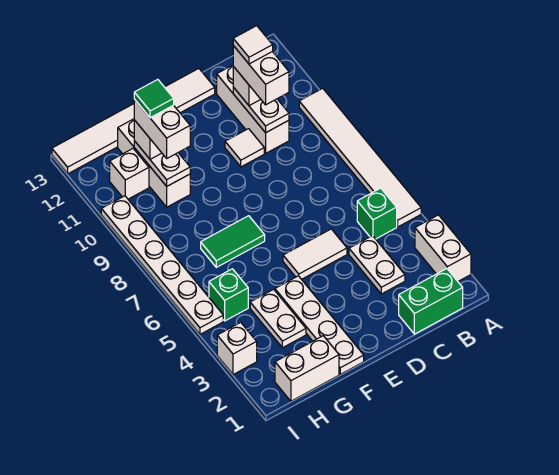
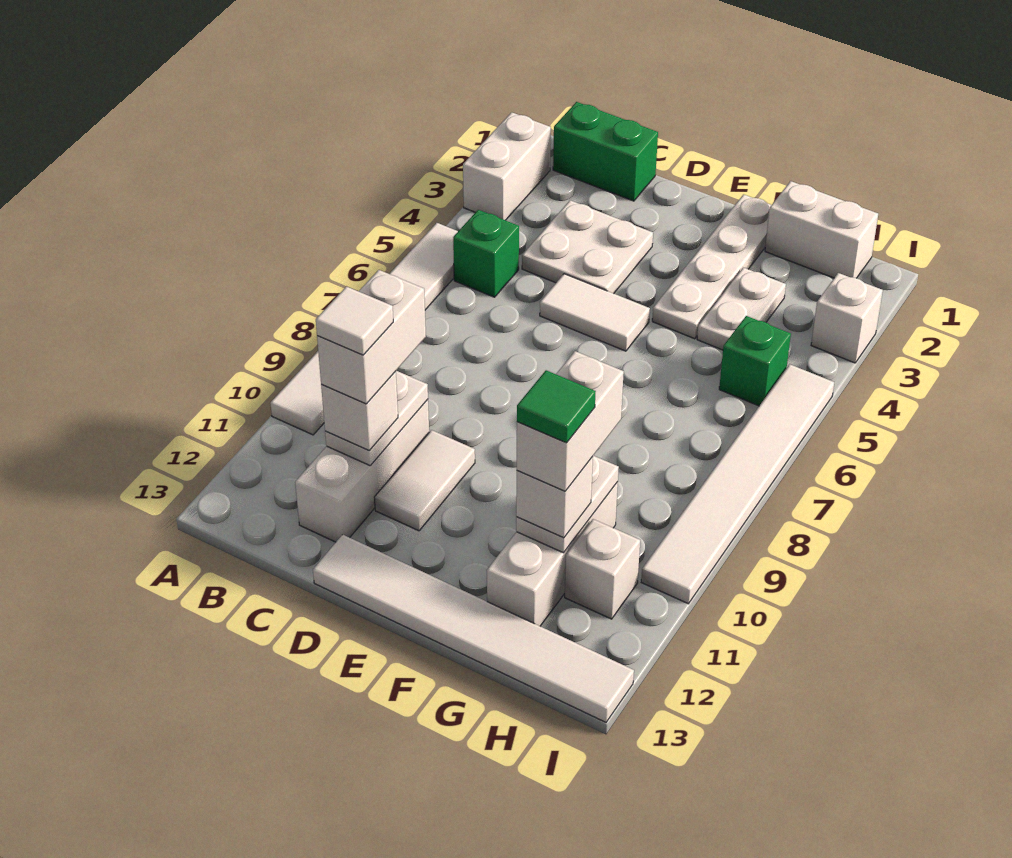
white 1x2 plate [349,236,405,294] -> white 2x2 plate [522,200,653,294]
white 1x1 tile [225,129,264,167] -> white 1x2 tile [374,430,475,531]
green 1x2 tile [201,216,265,267] -> none
white 1x6 plate [101,196,223,334] -> white 1x6 tile [641,364,834,604]

